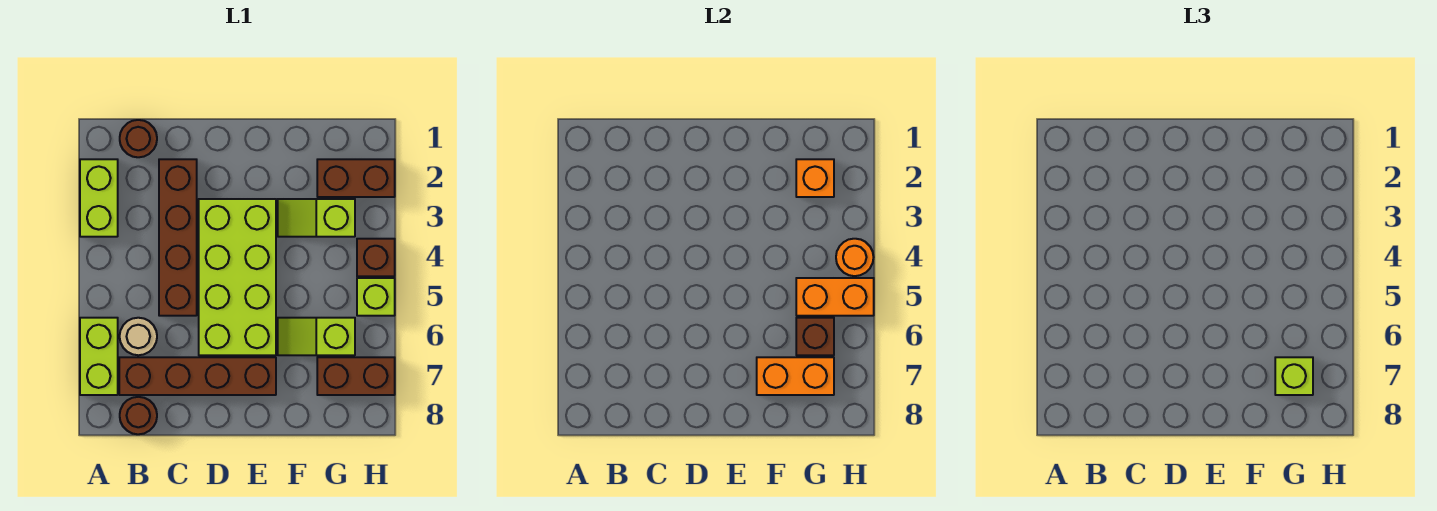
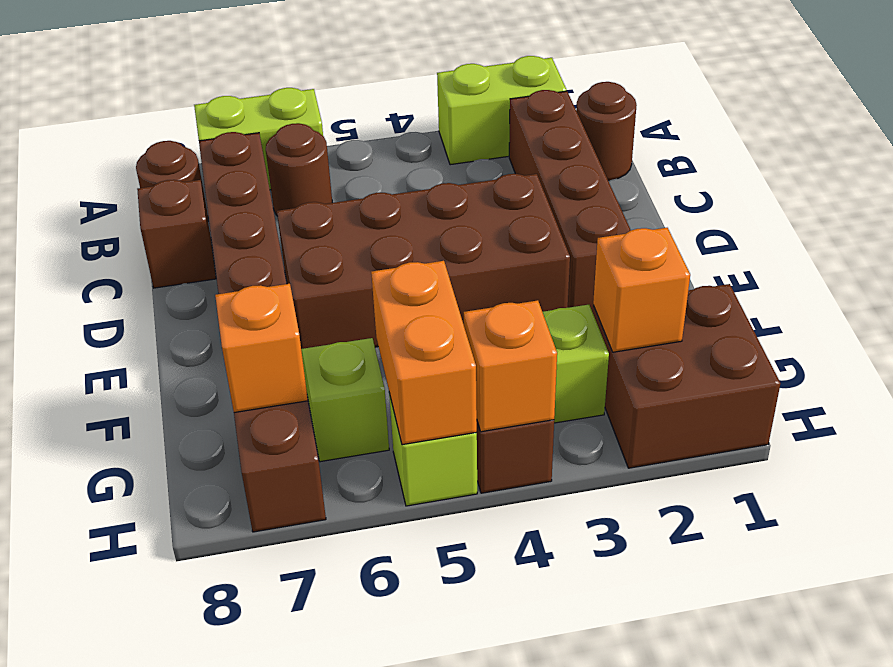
tan 1x1 round brick [120,318,157,355] -> brown 1x1 round brick [266,123,332,215]
brown 1x4 brick [159,159,197,316] -> brown 1x4 brick turned to [509,90,631,312]
lime 2x4 brick [199,199,276,355] -> brown 2x4 brick [277,174,570,349]
orange 1x2 brick [757,357,834,395] -> orange 1x1 brick [215,284,308,413]
brown 1x2 brick [317,159,395,197] -> brown 2x2 brick [593,284,781,468]
brown 1x1 brick [796,318,834,355] -> brown 1x1 brick moved to [137,180,216,288]
lime 1x1 brick [1275,357,1313,395] -> none
orange 1x1 round brick [836,239,874,276] -> orange 1x1 brick [464,300,557,432]

